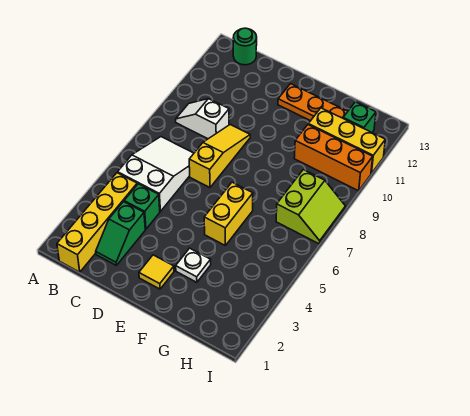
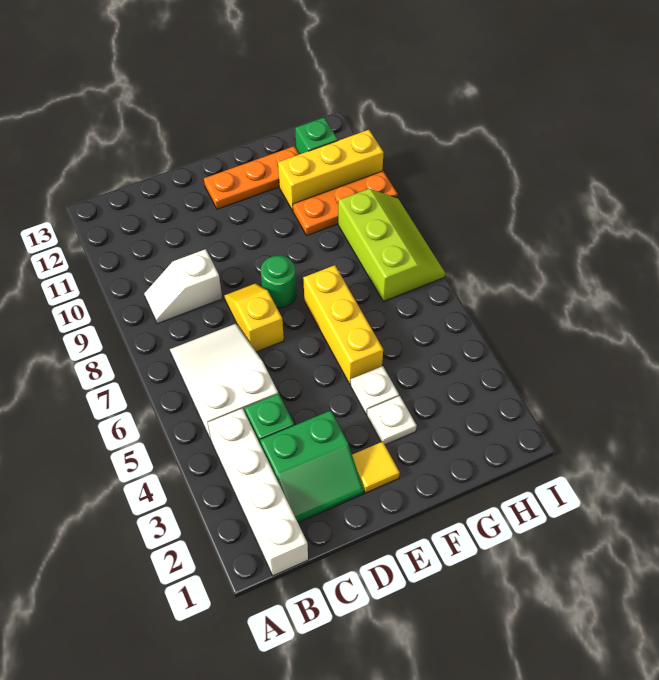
yellow 1x4 brick [57,173,137,272] -> white 1x4 brick [208,408,308,576]
green 1x1 round brick [233,28,257,65] -> green 1x1 round brick moved to [261,256,296,308]
green 1x2 slope [96,202,145,265] -> green 2x2 slope [260,411,364,522]
yellow 1x3 slope [189,125,250,188] -> yellow 1x2 slope [224,283,284,352]
none -> white 1x1 plate [351,366,399,415]
yellow 1x2 brick [204,182,253,246] -> yellow 1x3 brick [303,265,383,384]
orange 1x3 brick [294,125,373,191] -> orange 1x3 plate [293,171,398,236]
lime 2x2 slope [276,170,345,244] -> lime 2x3 slope [338,189,445,301]

